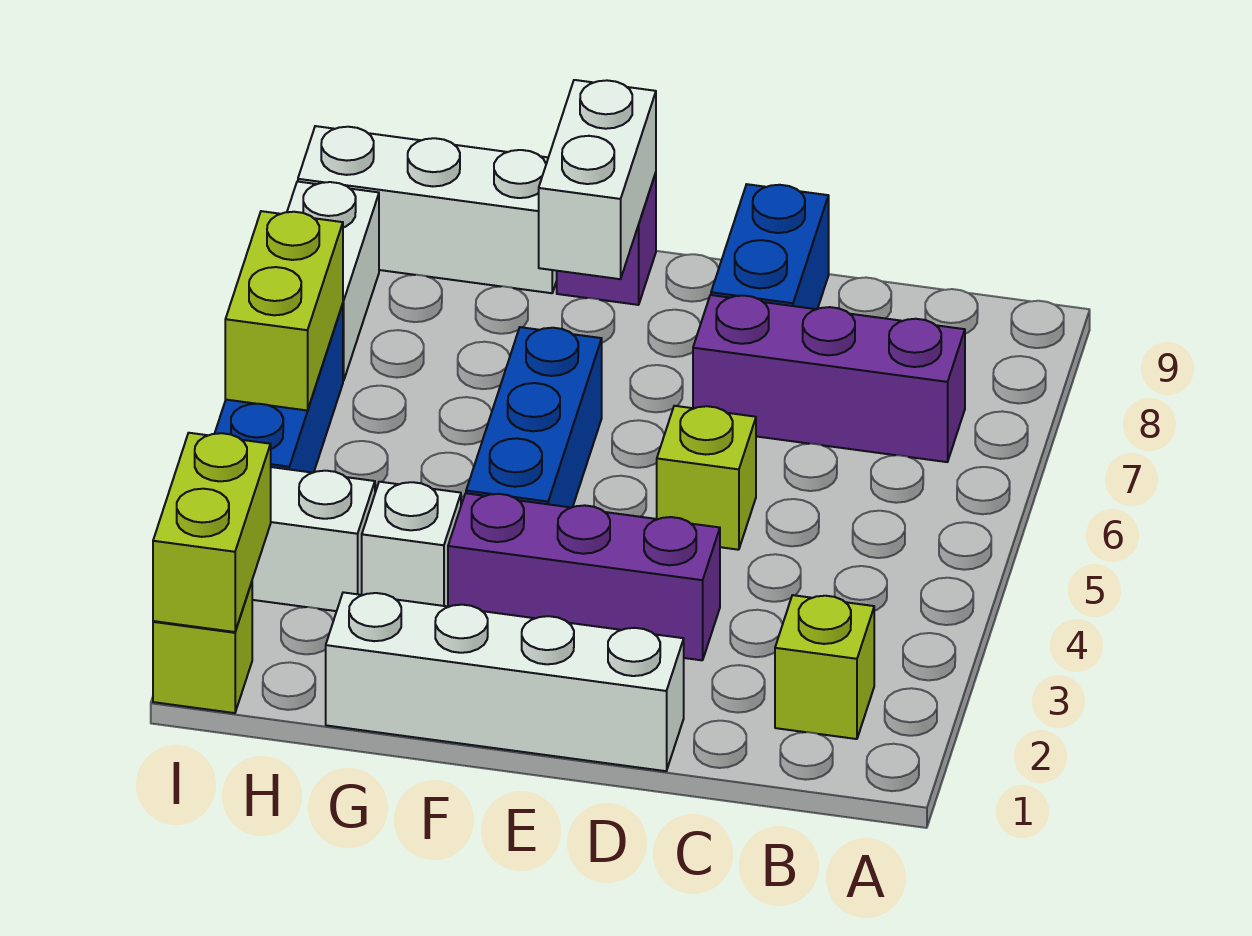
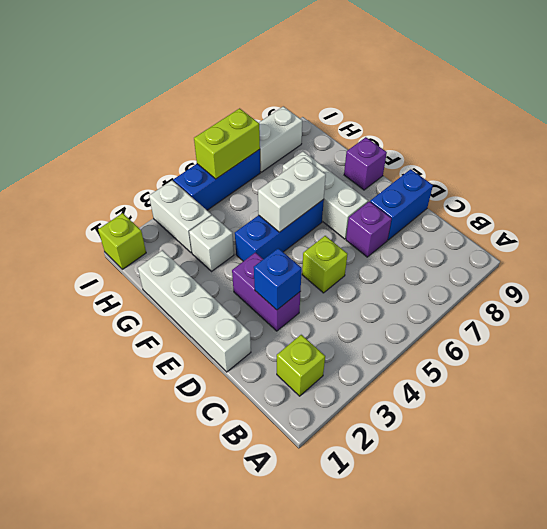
purple 1x3 brick [693,295,965,462] -> purple 1x1 brick [346,201,392,257]
purple 1x3 brick [448,493,720,660] -> purple 1x2 brick [232,252,301,331]
none -> blue 1x1 brick [254,248,302,310]
white 1x2 brick [539,80,656,279] -> white 1x2 brick moved to [258,158,326,232]
white 1x3 brick [298,126,557,293] -> white 1x3 brick moved to [282,151,368,239]
lime 1x2 brick [153,433,271,632] -> none

